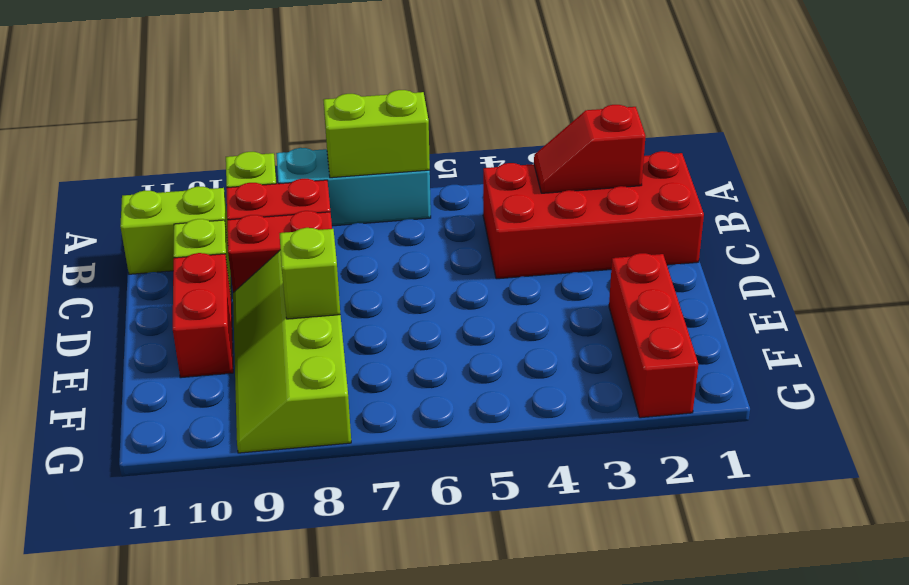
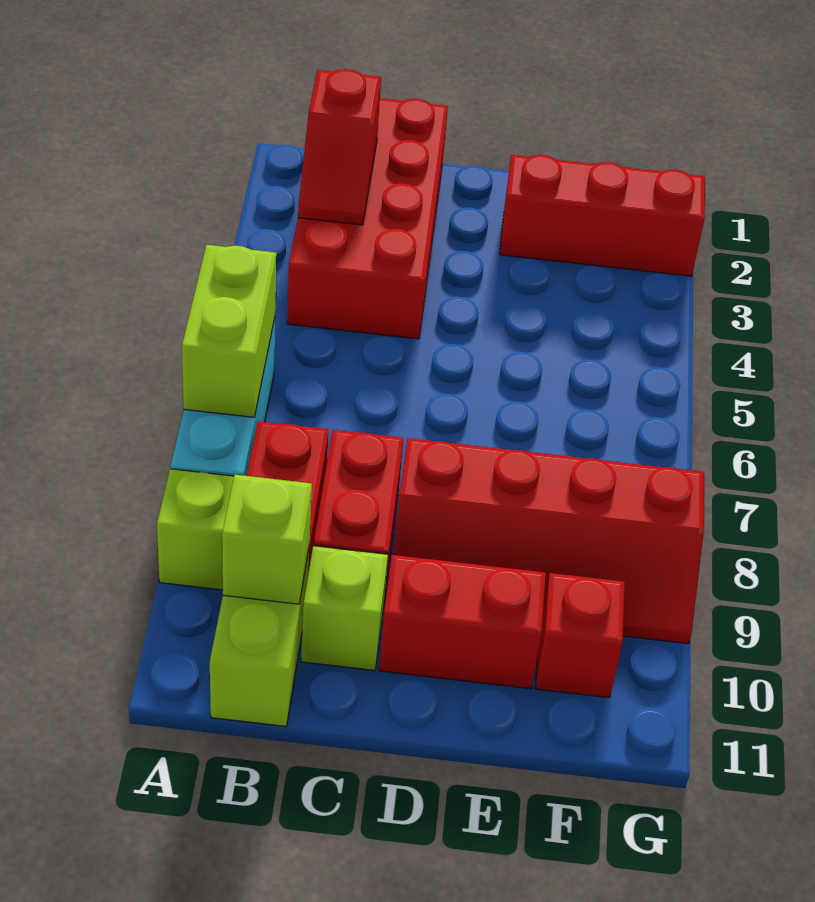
lime 2x4 slope [233,250,351,453] -> red 2x4 slope [393,438,704,644]
lime 1x1 brick [280,228,340,319] -> lime 1x1 brick moved to [222,475,312,604]
none -> red 1x1 brick [535,573,625,698]

